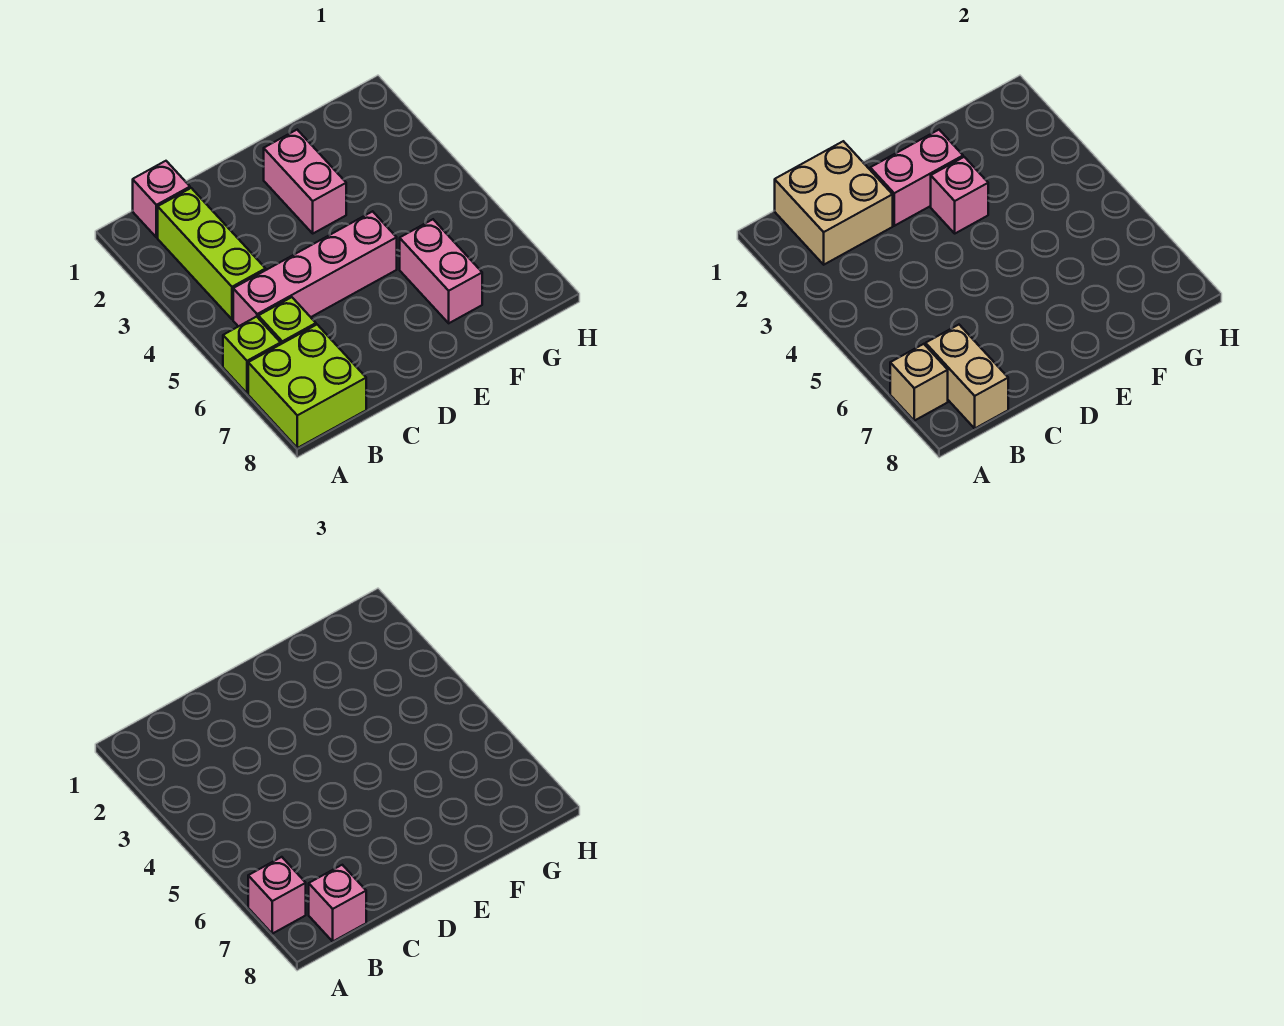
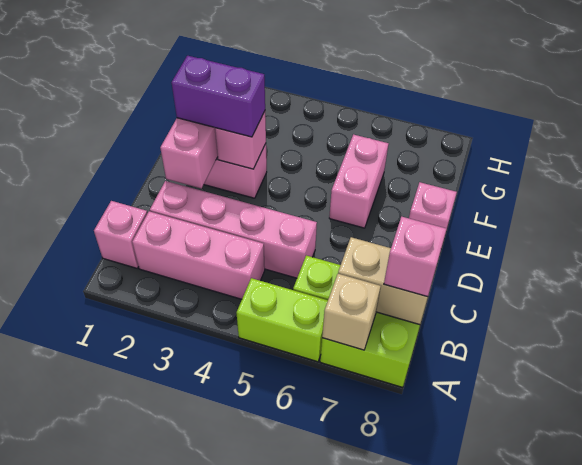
lime 1x1 brick [223,317,281,393] -> lime 1x2 brick [236,278,328,362]
pink 1x1 brick [248,857,306,934] -> pink 1x1 brick moved to [409,182,457,228]
tan 2x2 brick [775,141,893,265] -> none
lime 1x3 brick [158,188,266,319] -> pink 1x3 brick [132,211,265,299]
pink 1x4 brick [233,211,397,326] -> pink 1x4 brick turned to [150,181,317,278]
none -> purple 1x2 brick [171,56,265,137]
pink 1x2 brick [400,219,482,323] -> pink 1x2 brick turned to [329,134,389,228]

